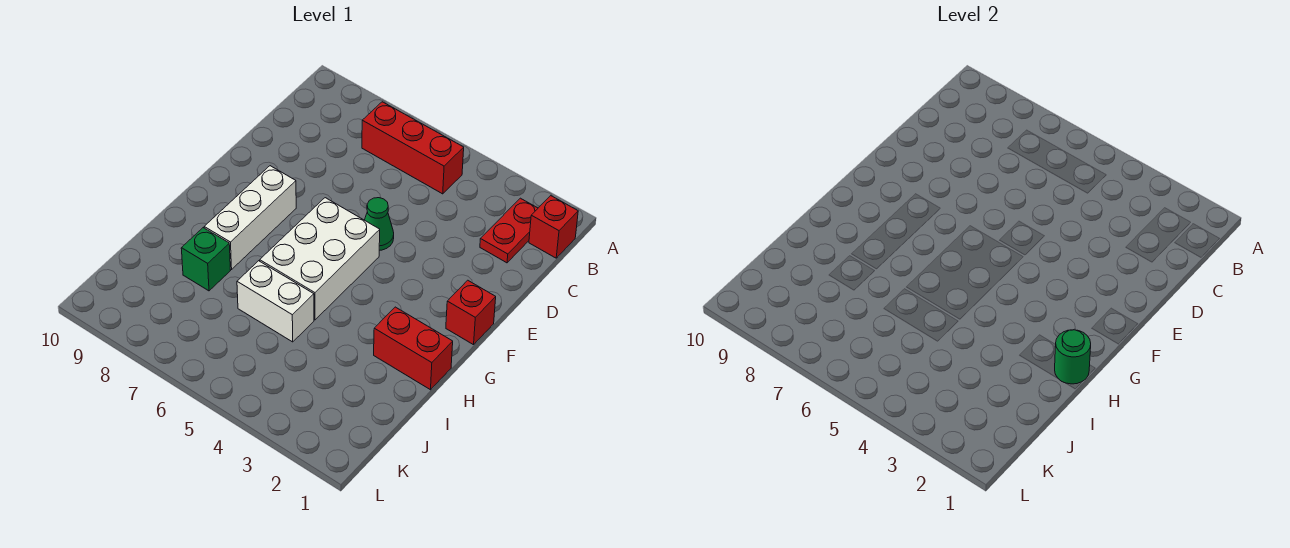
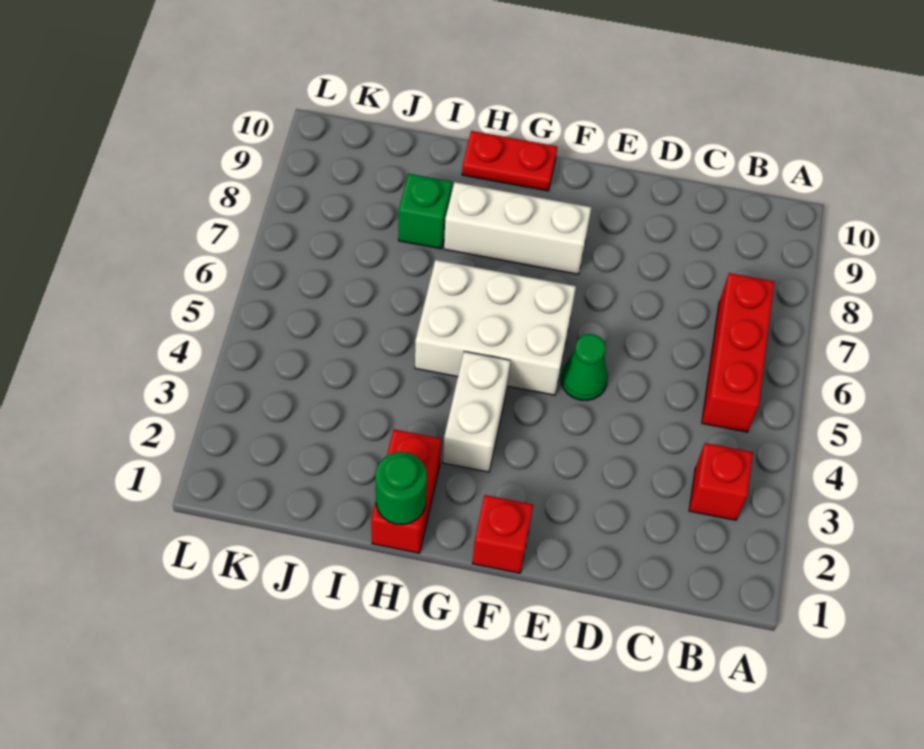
red 1x1 brick [529,196,578,258] -> red 1x1 brick moved to [689,443,753,520]
red 1x2 plate [480,198,538,263] -> red 1x2 plate moved to [462,131,557,191]
white 1x2 brick [237,261,314,342] -> white 1x2 brick moved to [443,352,510,472]

